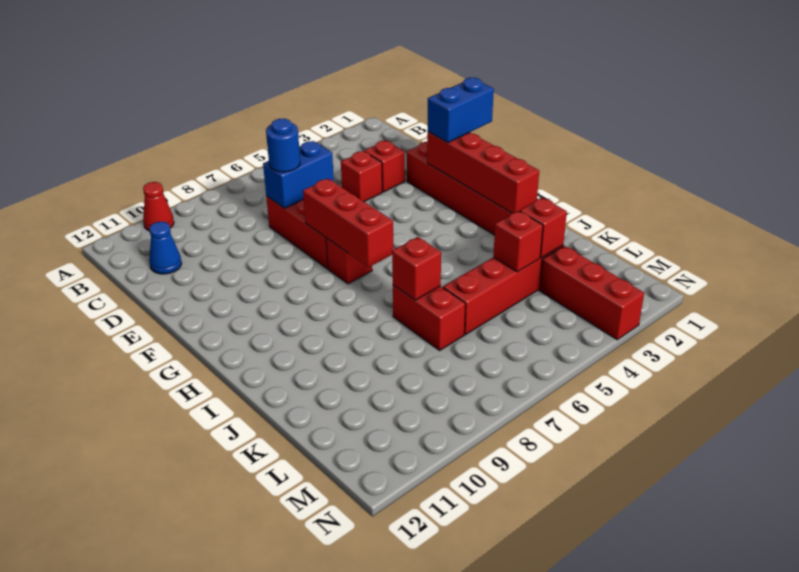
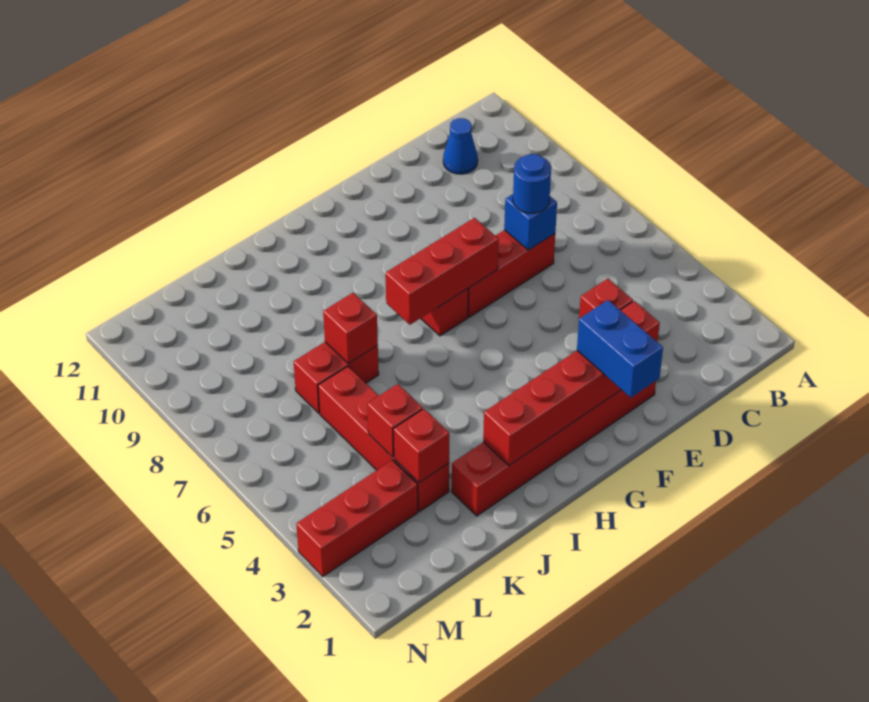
red 1x1 cone [143,182,174,231] -> none
blue 1x2 brick [263,141,334,208] -> blue 1x1 brick [504,194,557,250]

